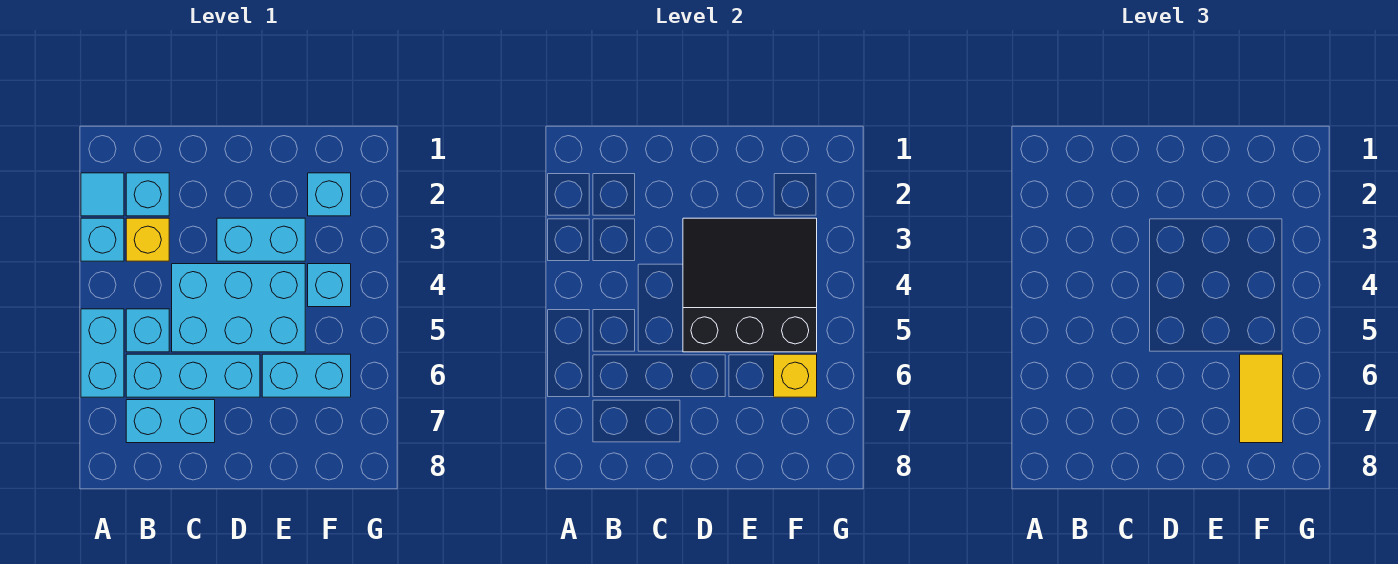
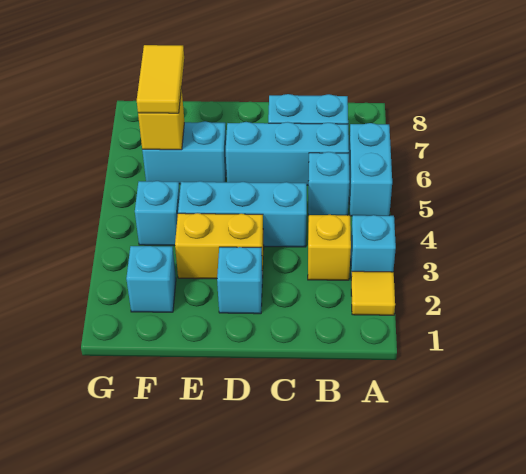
cyan 1x1 tile [81,173,124,216] -> yellow 1x1 tile [351,271,395,315]
cyan 1x1 brick [126,173,169,216] -> cyan 1x1 brick moved to [217,247,262,314]
cyan 2x3 brick [172,264,305,352] -> cyan 1x3 brick [178,181,307,247]
cyan 1x2 brick [217,218,305,261] -> yellow 1x2 brick [175,213,264,279]
black 3x3 slope [683,218,817,352] -> none

